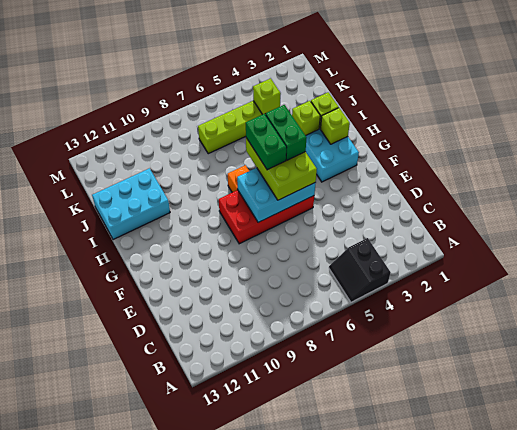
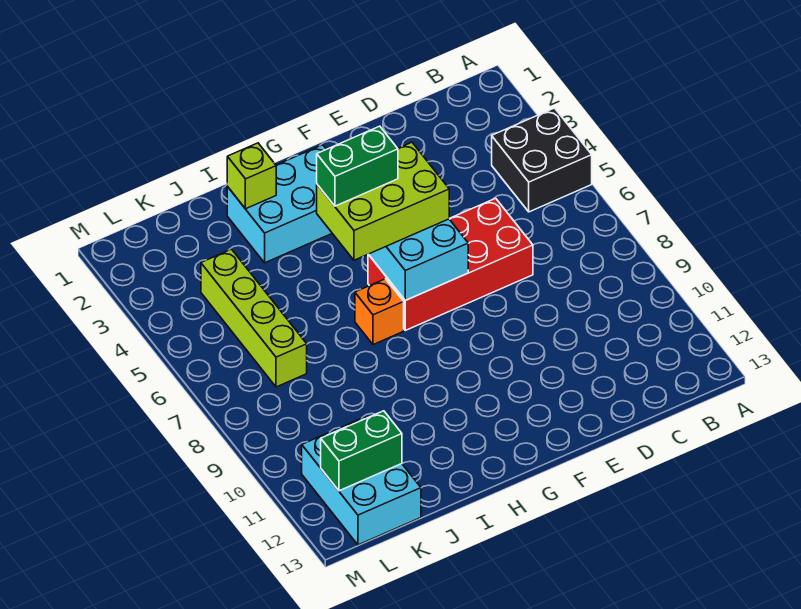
black 2x2 slope [329,238,391,302] -> black 2x2 brick [492,108,592,212]
red 2x4 brick [219,190,314,244] -> red 2x4 brick turned to [368,198,533,330]
green 1x2 brick [246,114,287,170] -> green 1x2 brick moved to [321,411,402,491]
lime 1x1 brick [320,108,350,144] -> none
lime 1x1 brick [292,101,320,136] -> none
cyan 2x3 brick [92,168,170,240] -> cyan 2x3 brick moved to [302,417,421,545]
lime 1x1 brick [253,78,281,114] -> none

